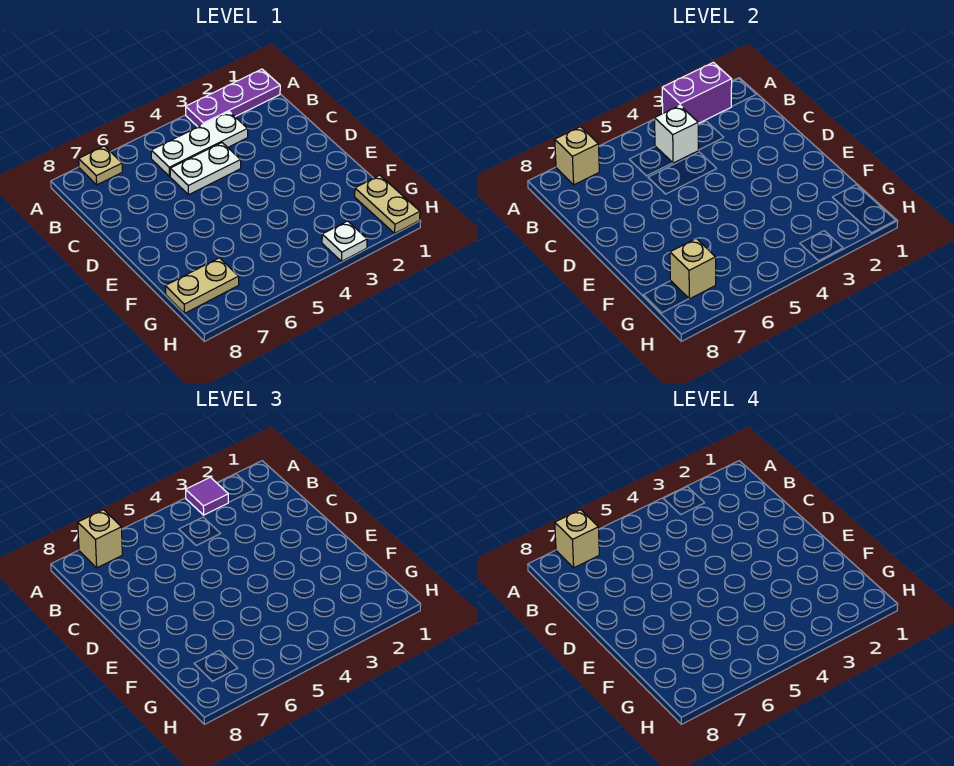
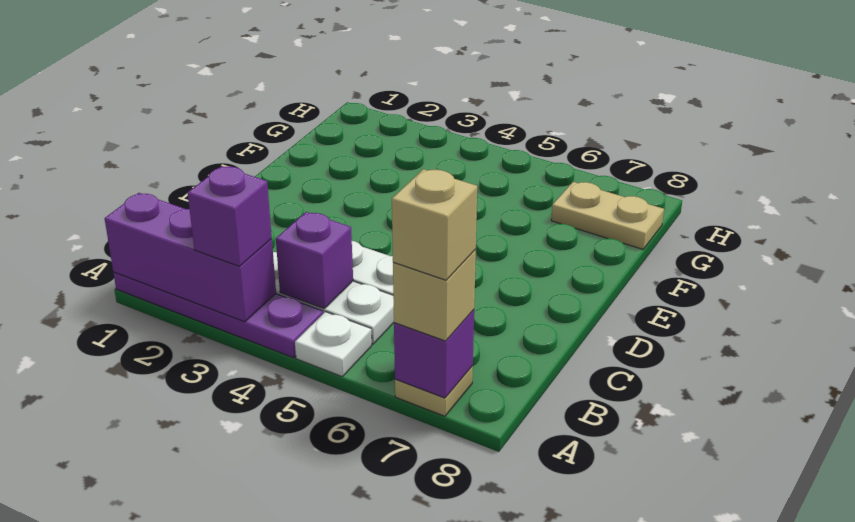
purple 1x3 plate [186,69,280,127] -> purple 1x4 plate [114,272,323,358]
purple 1x2 brick [662,62,732,123] -> purple 1x3 brick [105,193,276,322]
purple 1x1 tile [186,477,228,515] -> purple 1x1 brick [188,166,272,266]
tan 1x1 brick [555,127,599,185] -> purple 1x1 brick [394,310,474,398]
white 1x1 brick [655,106,698,163] -> purple 1x1 brick [276,212,353,308]
tan 1x2 plate [355,175,420,233] -> none
tan 1x1 brick [670,238,716,299] -> none
white 1x1 plate [322,221,367,261] -> white 1x1 plate moved to [295,312,372,376]

